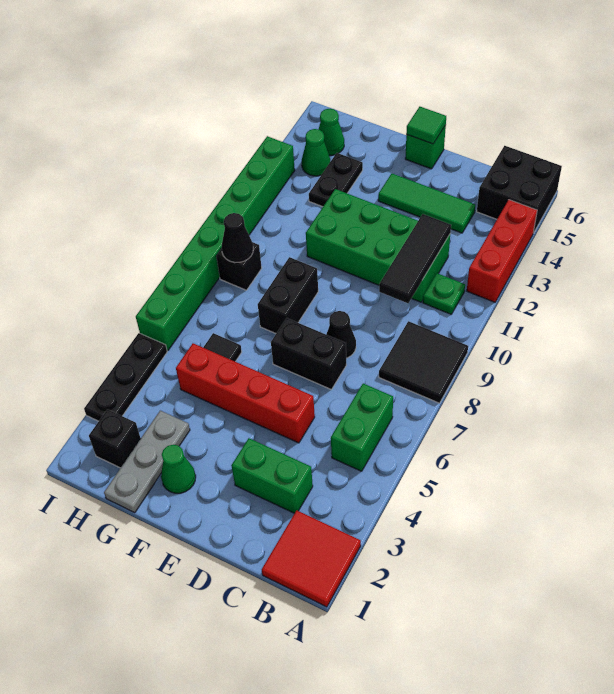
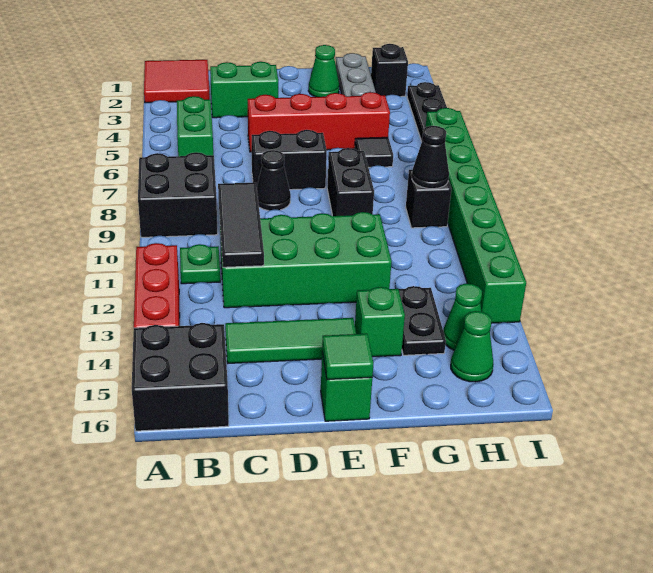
black 2x2 tile [379,321,468,403] -> black 2x2 brick [138,152,218,237]
none -> green 1x1 brick [355,287,405,357]

